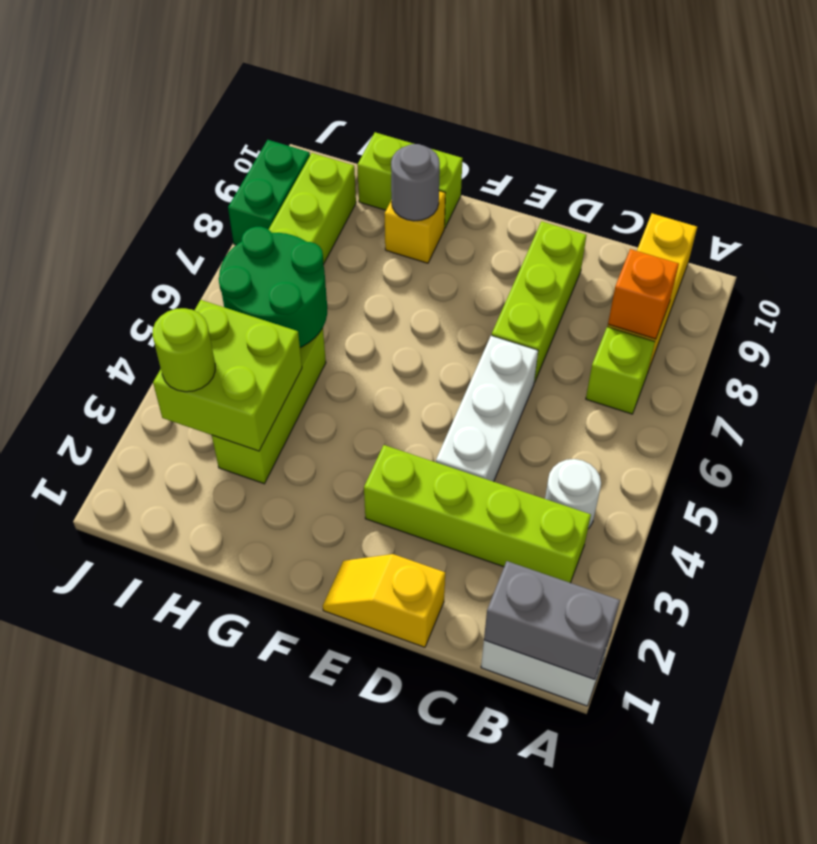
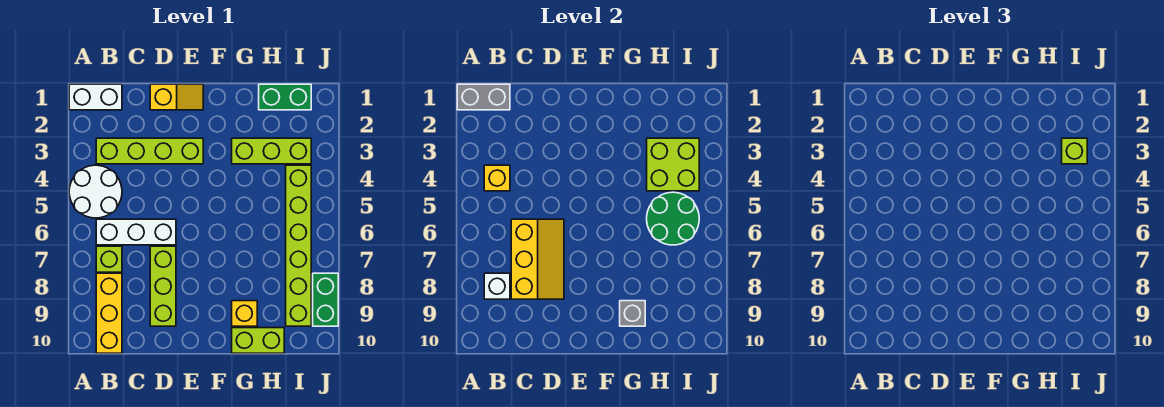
white 1x1 round brick [545,459,601,529] -> white 2x2 round brick [69,165,122,218]
none -> yellow 1x1 brick [484,165,510,191]
orange 1x1 brick [608,249,679,339] -> white 1x1 brick [484,273,510,299]
none -> yellow 2x3 slope [511,219,564,299]
white 1x3 brick [436,335,538,482] -> white 1x3 brick turned to [96,219,176,245]
grey 1x1 round brick [391,144,440,221] -> grey 1x1 brick [620,301,645,326]
none -> green 1x2 brick [259,84,311,110]
lime 1x3 brick [212,328,326,484] -> lime 1x3 brick turned to [232,138,311,164]
lime 1x1 round brick [153,308,215,392] -> lime 1x1 brick [1062,138,1087,164]

